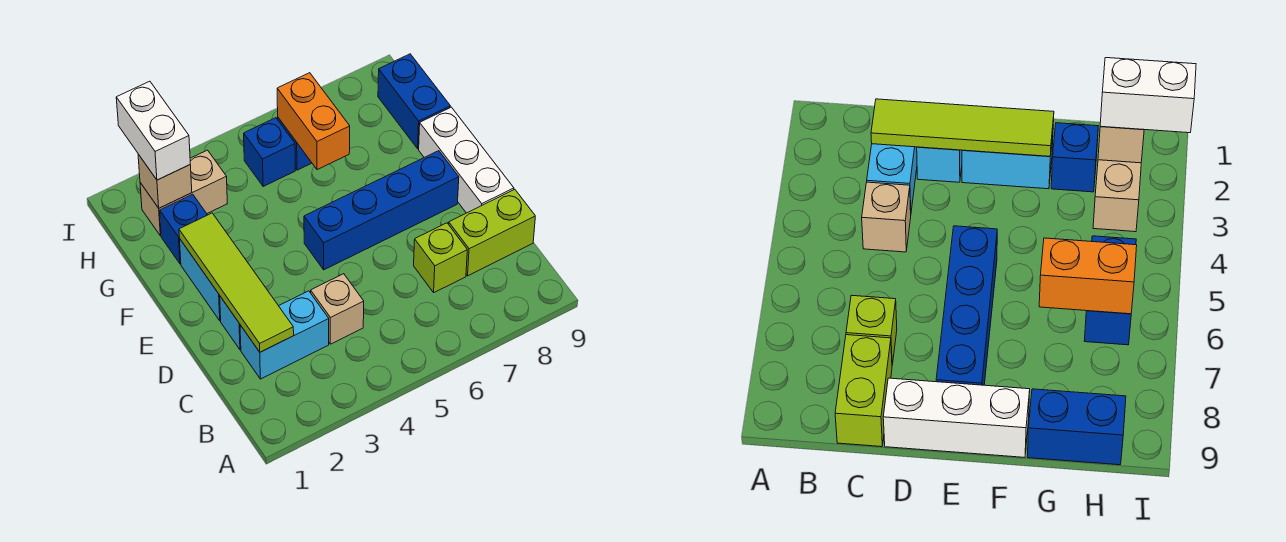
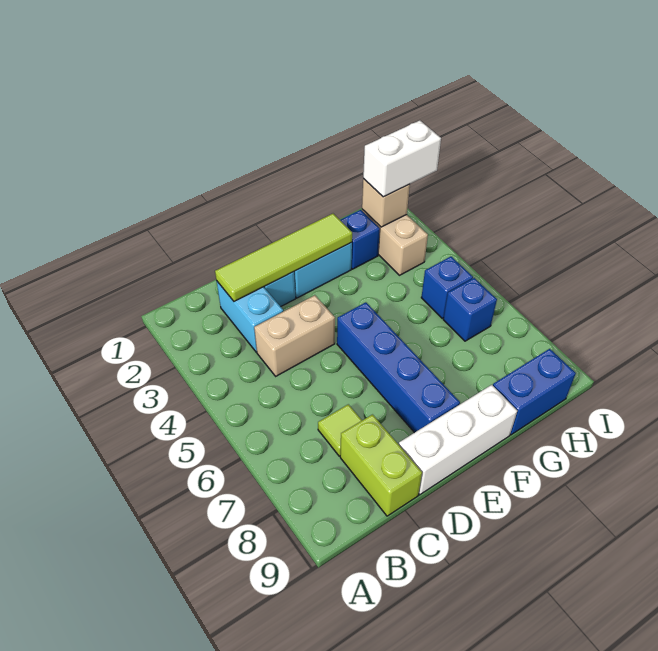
tan 1x1 brick [311,274,364,344] -> tan 1x2 brick [254,295,335,376]
lime 1x1 brick [414,223,467,292] -> lime 1x1 tile [318,404,362,456]
orange 1x2 brick [277,73,350,170] -> none

